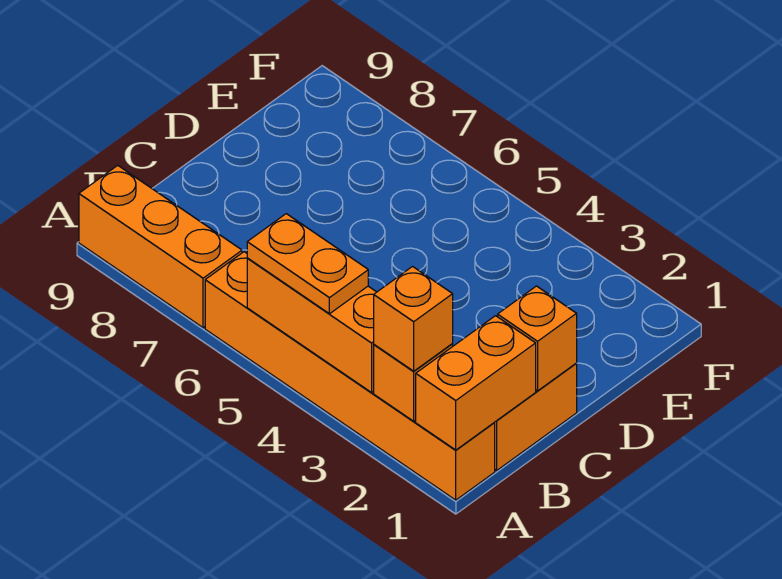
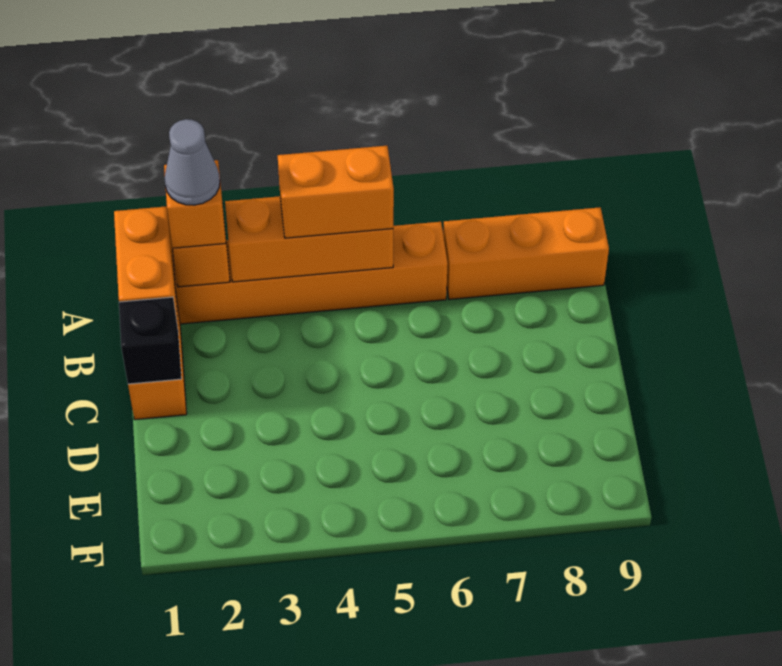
none -> grey 1x1 cone [165,119,220,205]
orange 1x2 plate [247,214,368,314] -> orange 1x2 brick [278,146,394,238]
orange 1x1 brick [498,286,577,391] -> black 1x1 brick [119,297,182,384]

